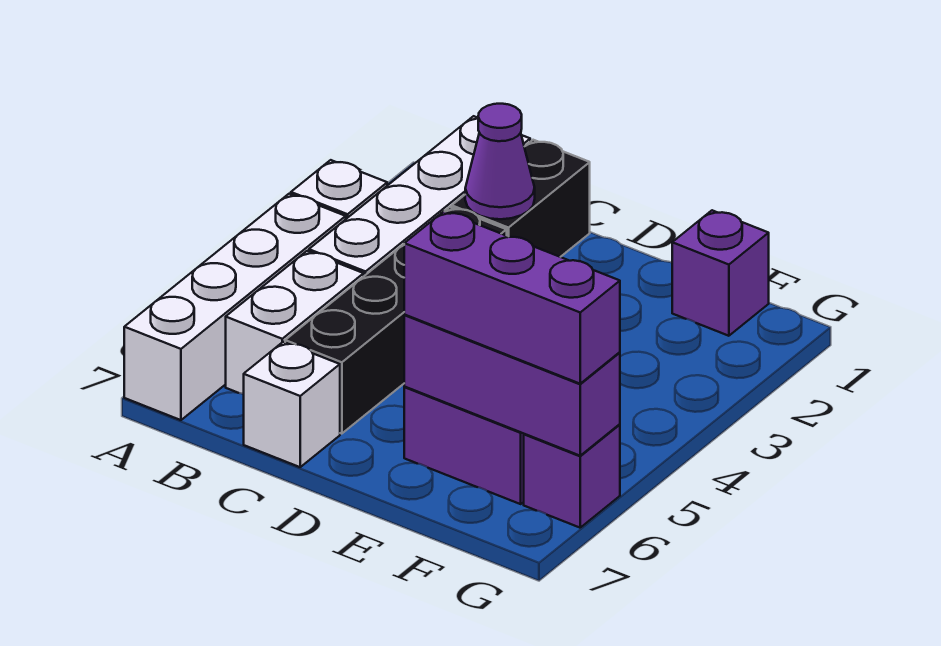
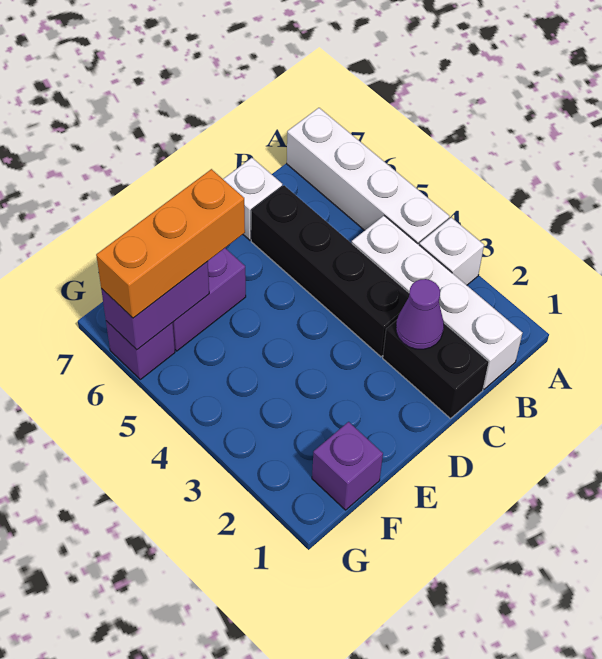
white 1x2 brick [226,251,364,394] -> none
purple 1x3 brick [404,315,620,456] -> purple 1x2 brick [101,262,209,350]
purple 1x3 brick [404,211,620,384] -> orange 1x3 brick [96,169,245,318]

